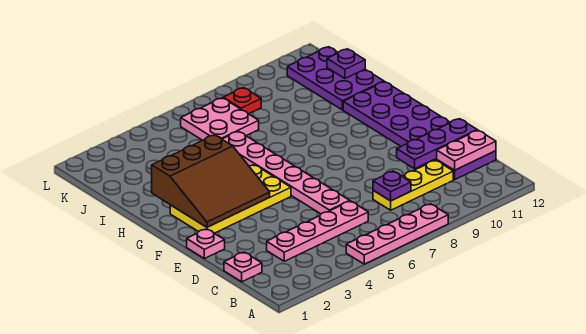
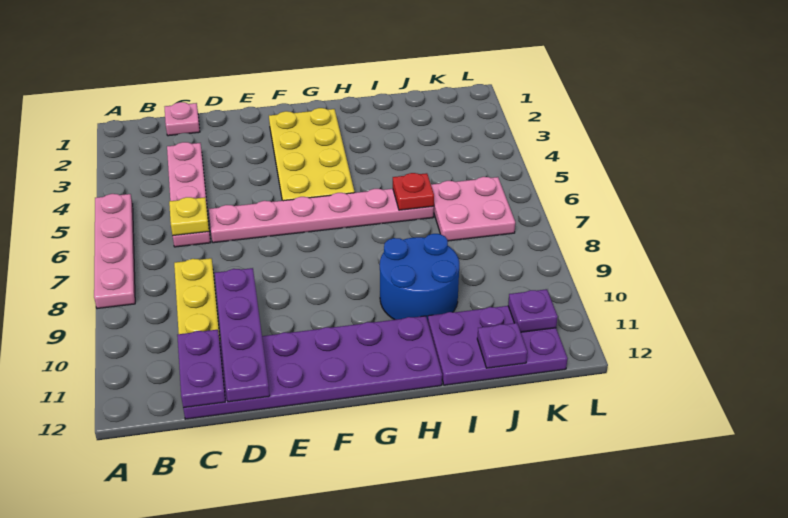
none -> yellow 1x1 plate [169,197,209,236]
purple 1x1 plate [373,171,411,201] -> purple 1x1 plate moved to [508,289,558,332]
pink 1x2 plate [437,130,496,170] -> purple 1x2 plate [177,330,225,408]
purple 1x3 plate [397,119,477,169] -> purple 1x4 plate [215,268,270,402]
pink 1x1 plate [187,229,225,259] -> none
brown 3x3 slope [152,135,270,227] -> none
none -> blue 2x2 round brick [380,234,459,321]
red 1x1 plate [223,88,261,114] -> red 1x1 plate moved to [393,173,434,210]

